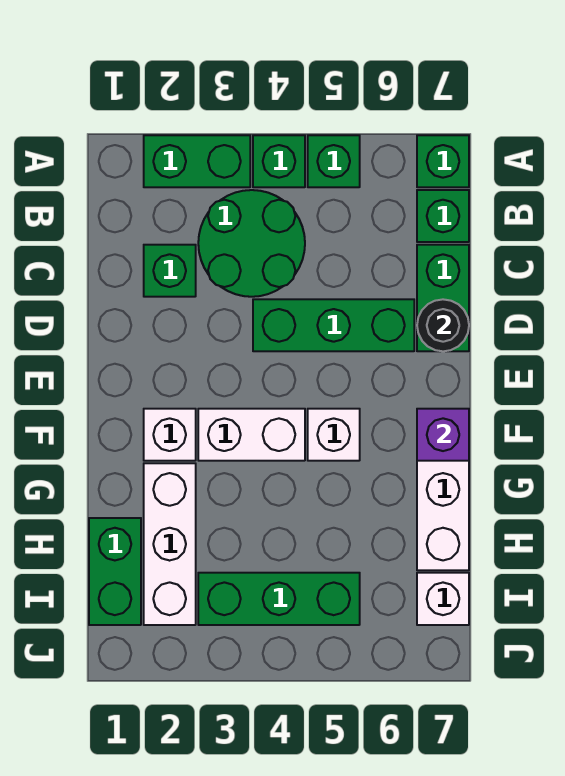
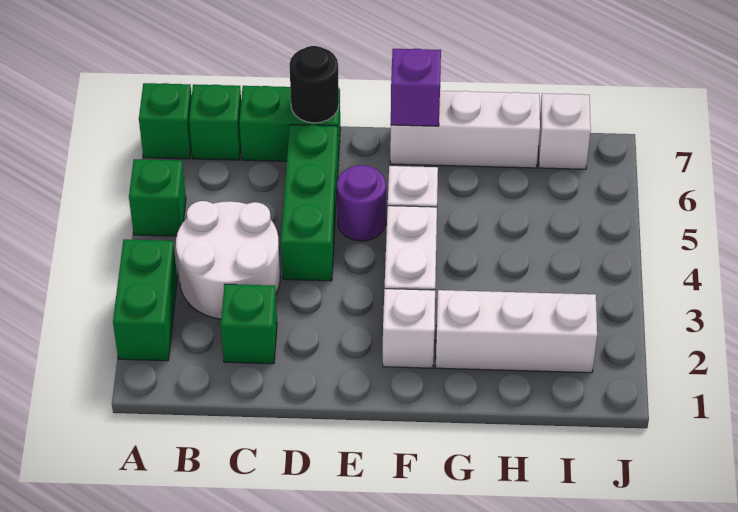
green 1x1 brick [253,135,305,187] -> none
green 2x2 round brick [198,190,305,297] -> white 2x2 round brick [176,201,280,319]
none -> purple 1x1 round brick [337,165,386,241]
green 1x2 brick [89,518,141,625] -> none
green 1x3 brick [198,573,360,625] -> none

